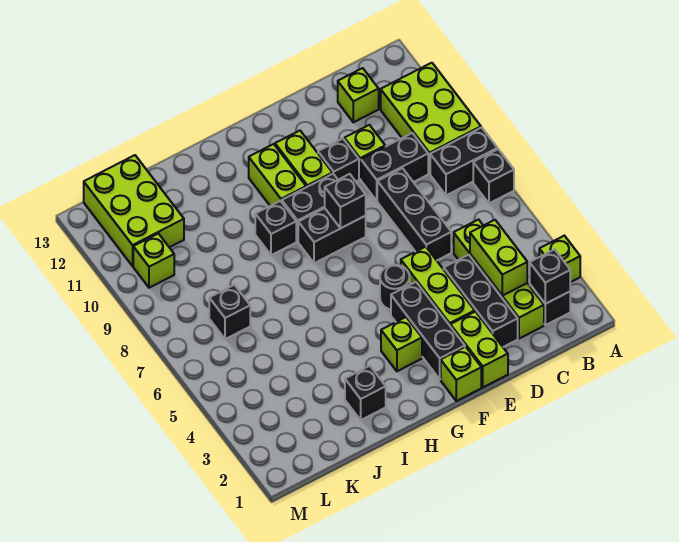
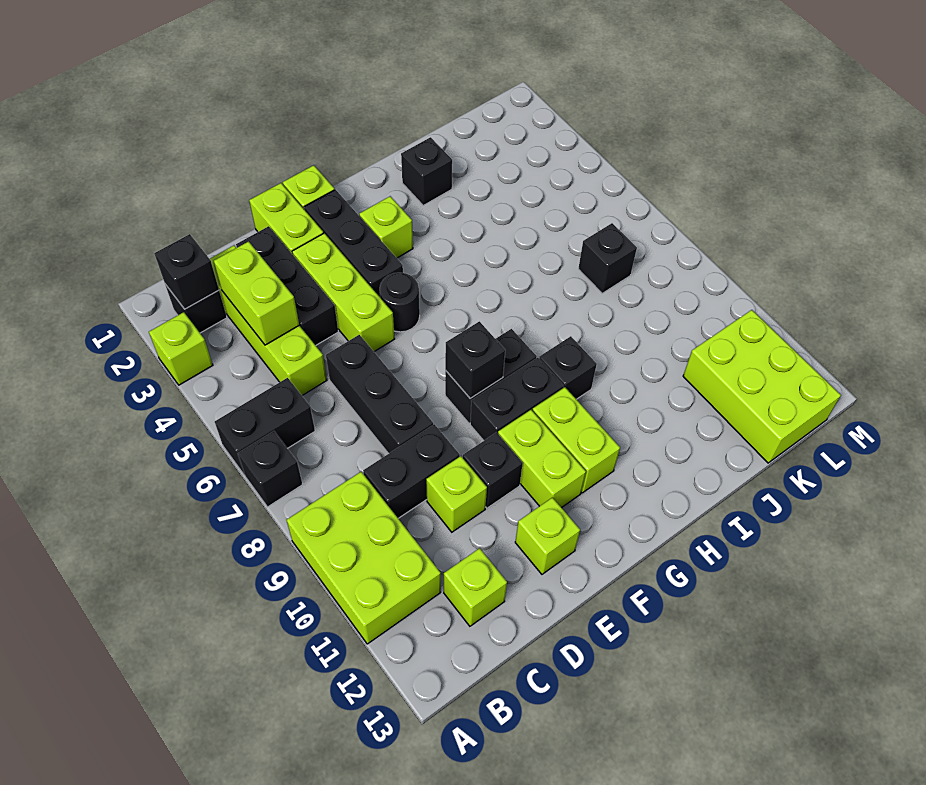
black 1x2 brick [430,127,497,195] -> black 1x2 brick moved to [215,378,315,475]
lime 1x1 brick [133,234,174,288] -> lime 1x1 brick moved to [515,497,580,574]

